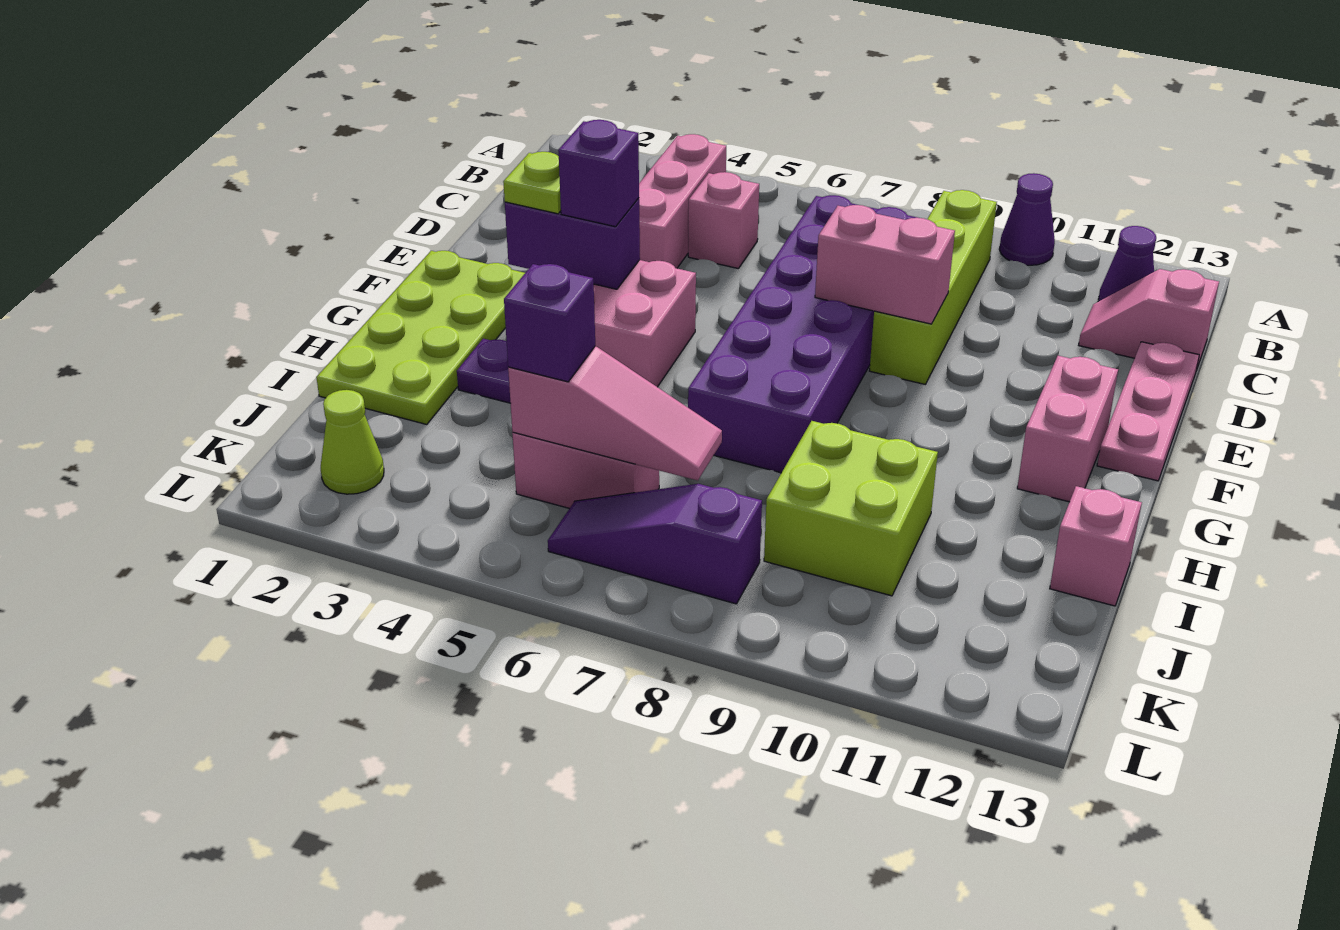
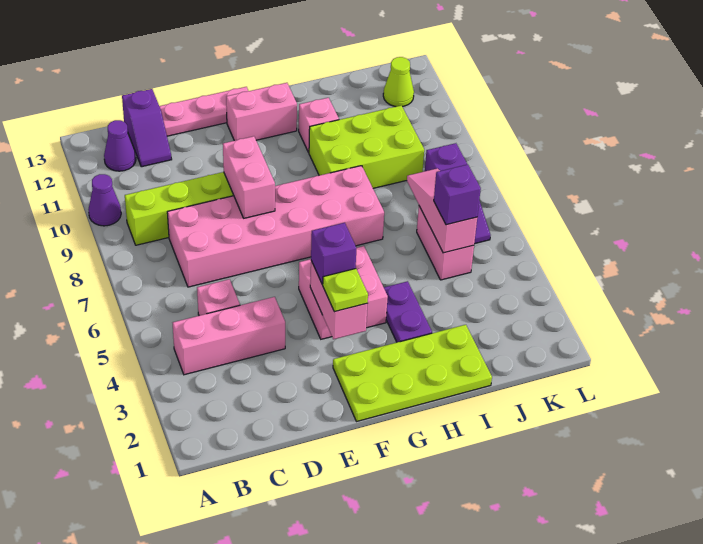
purple 2x6 brick [688,195,918,473] -> pink 2x6 brick [167,166,384,287]
pink 1x2 slope [1079,269,1219,370] -> purple 1x2 slope [122,89,172,167]
purple 1x2 brick [505,198,640,289] -> pink 1x2 brick [310,261,368,339]
lime 2x2 brick [764,421,938,596] -> lime 2x3 brick [309,106,424,188]
pink 1x1 brick [1050,486,1142,606] -> pink 1x1 brick moved to [299,98,339,152]
lime 1x1 cone [321,390,384,494] -> lime 1x1 cone moved to [383,57,414,107]

